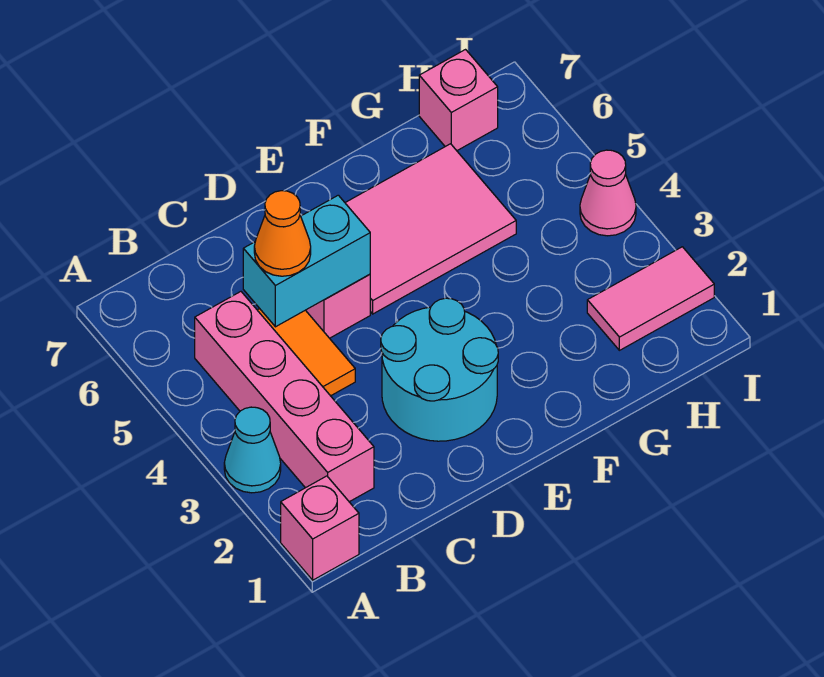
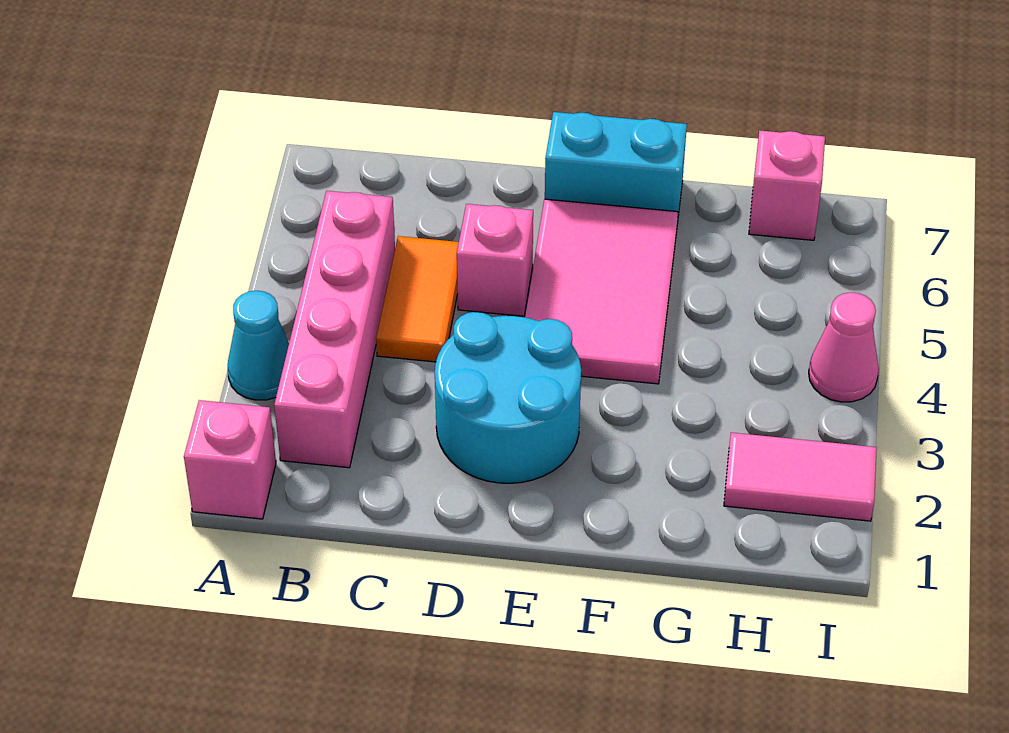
cyan 1x2 brick [243,195,370,327] -> cyan 1x2 brick moved to [545,112,687,224]
orange 1x1 cone [254,191,311,276] -> none
pink 2x3 tile [345,144,516,314] -> pink 2x3 tile turned to [525,199,678,384]

